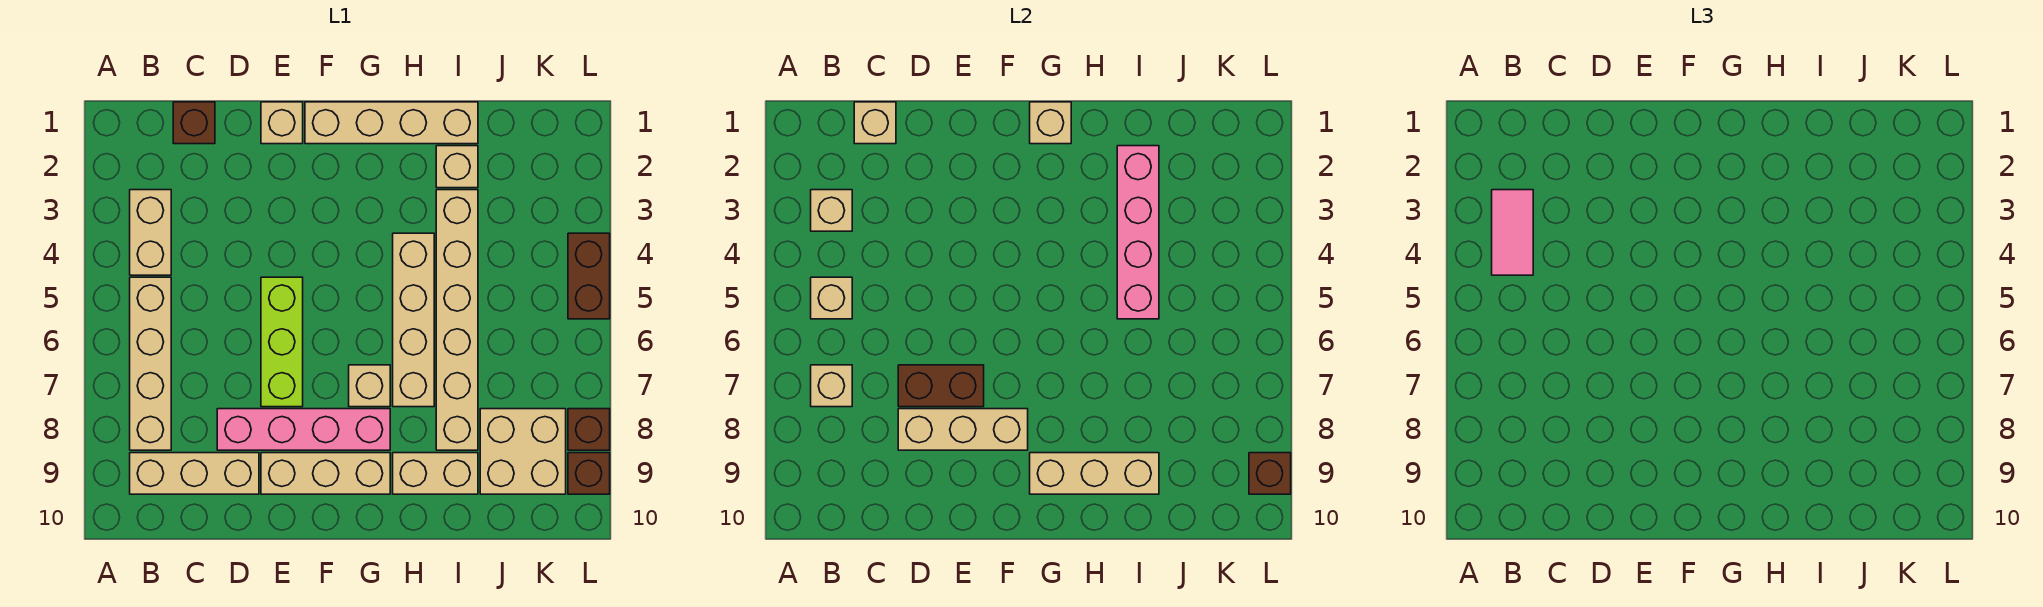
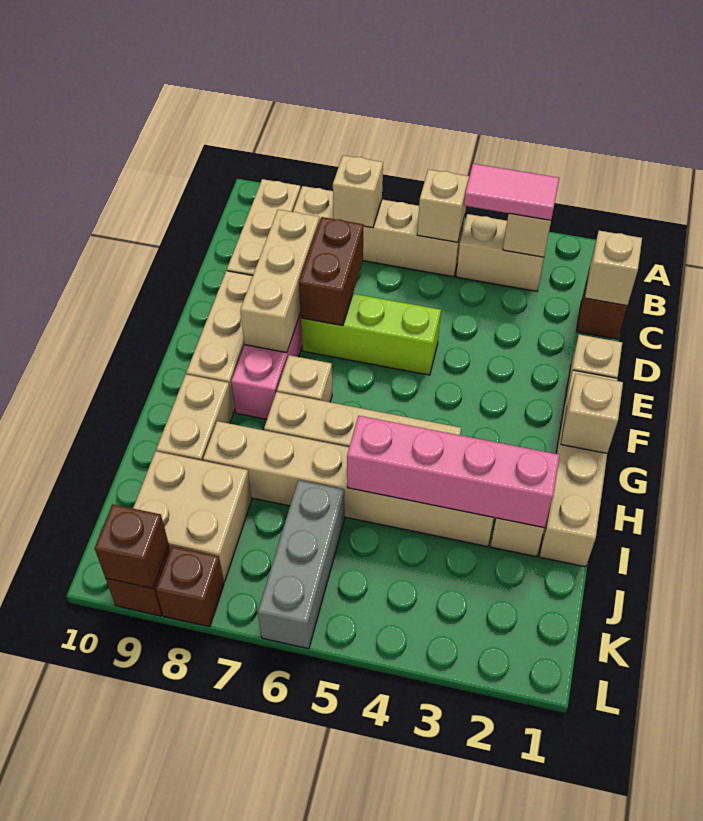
tan 1x3 brick [1030,453,1159,494] -> none
none -> grey 1x3 brick [258,480,345,649]
brown 1x2 brick [568,233,610,319] -> none

